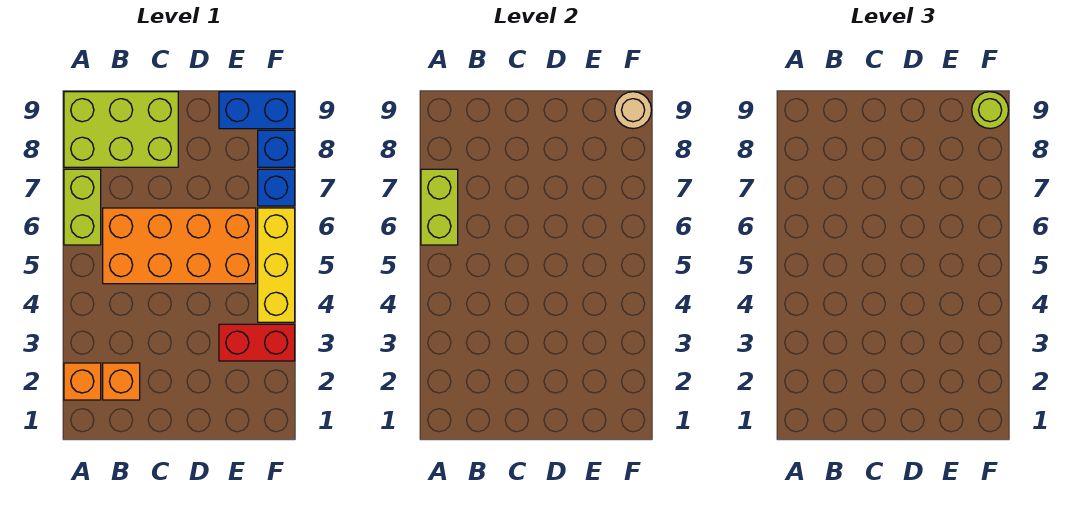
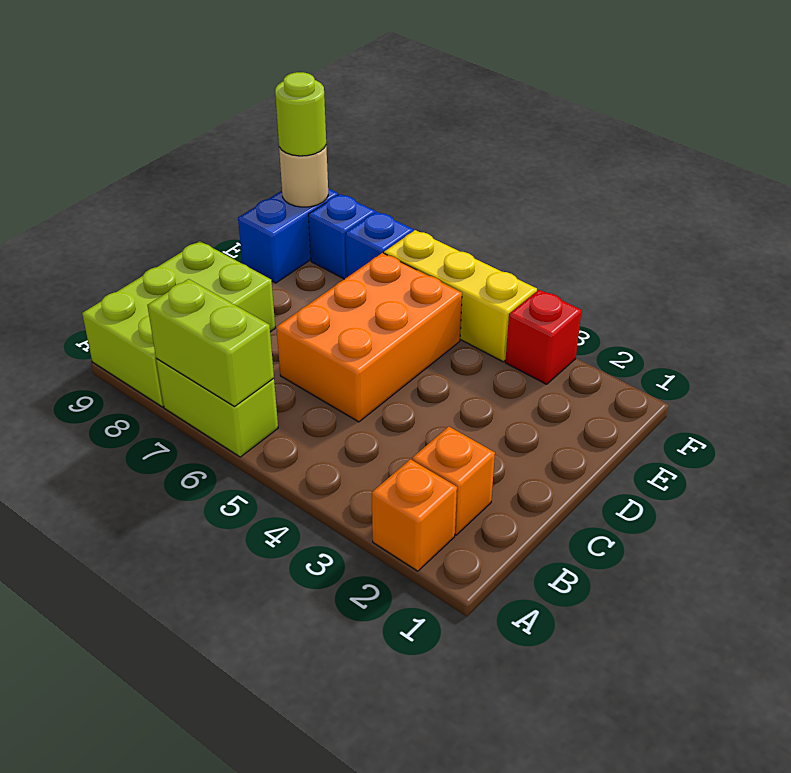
orange 2x4 brick [103,208,256,284] -> orange 2x3 brick [277,253,462,422]
red 1x2 brick [219,324,295,361] -> red 1x1 brick [505,290,582,384]

